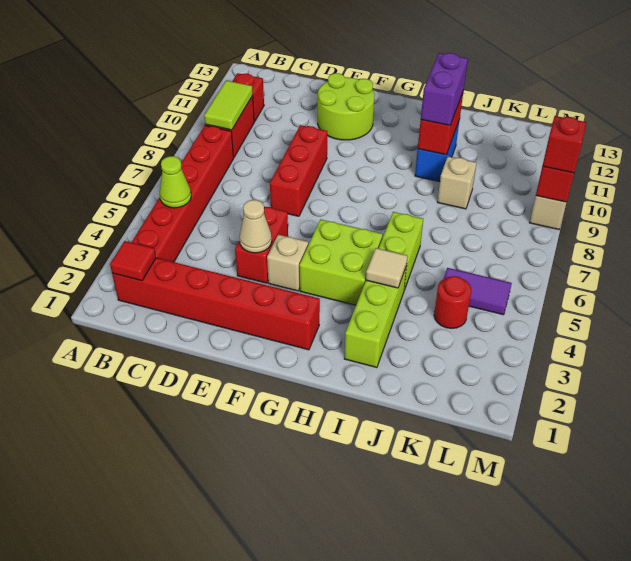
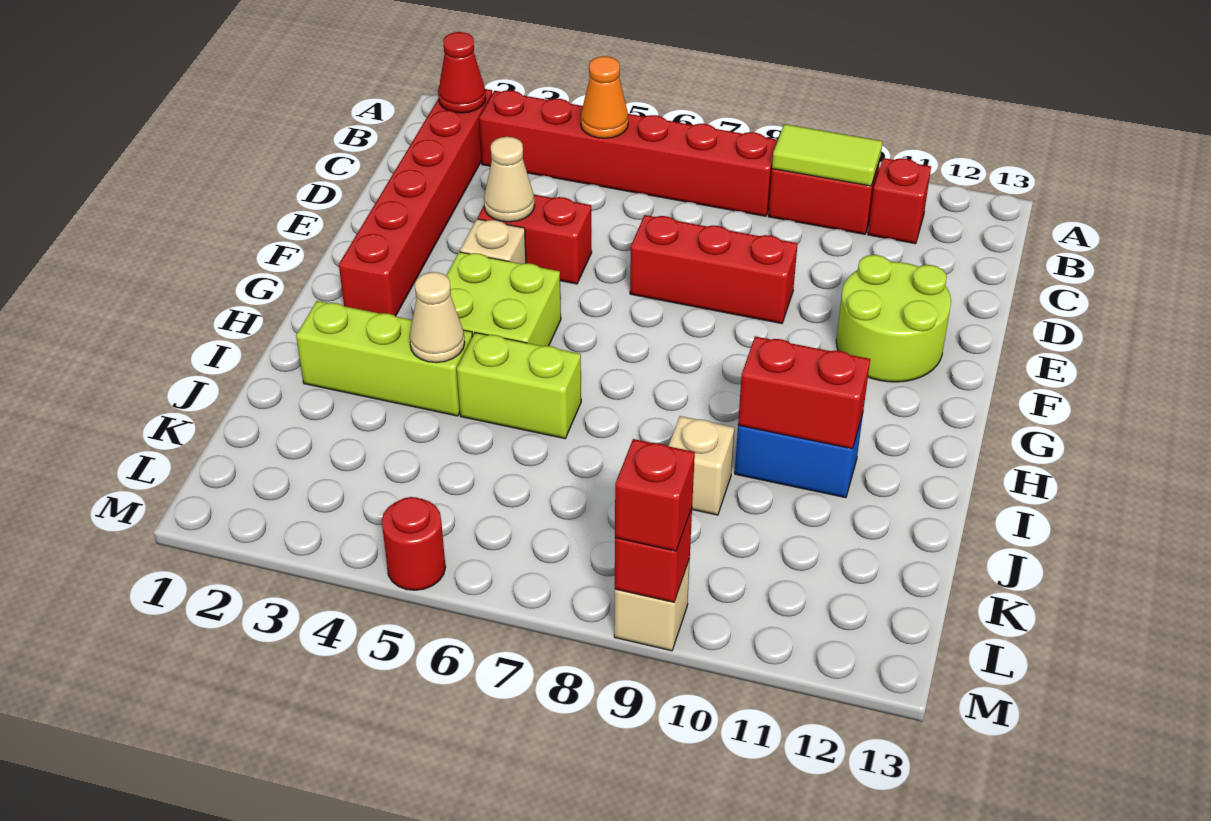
red 1x1 tile [110,241,156,281] -> red 1x1 cone [438,32,486,113]
lime 1x1 cone [160,156,191,208] -> orange 1x1 cone [581,56,628,138]
tan 1x1 tile [366,248,408,288] -> tan 1x1 cone [410,272,465,363]
purple 1x2 brick [421,53,468,125] -> none
red 1x1 round brick [434,276,471,328] -> red 1x1 round brick moved to [382,497,446,590]
purple 1x2 tile [444,268,512,315] -> none

